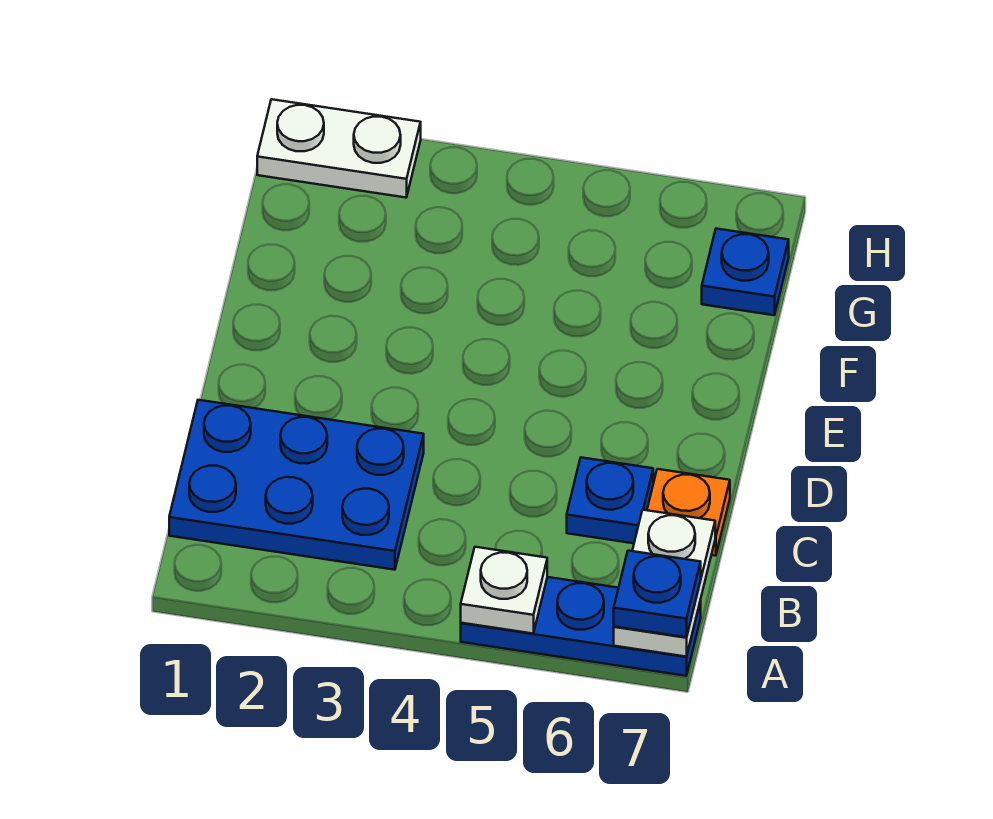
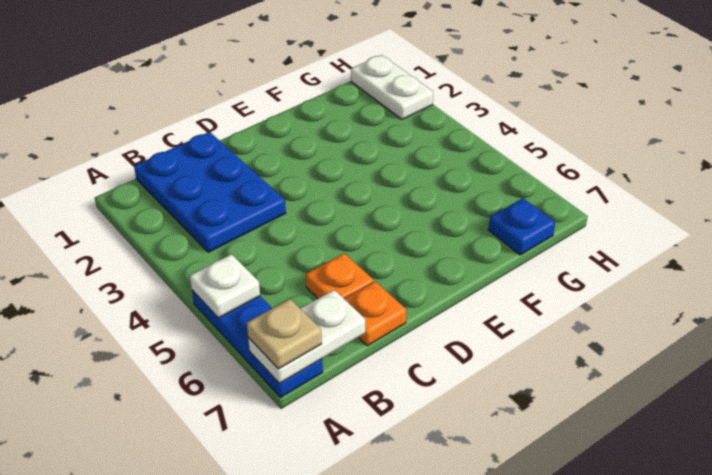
blue 1x1 plate [614,551,701,637] -> tan 1x1 plate [247,299,322,369]
blue 1x1 plate [567,458,653,543] -> orange 1x1 plate [306,253,374,299]

